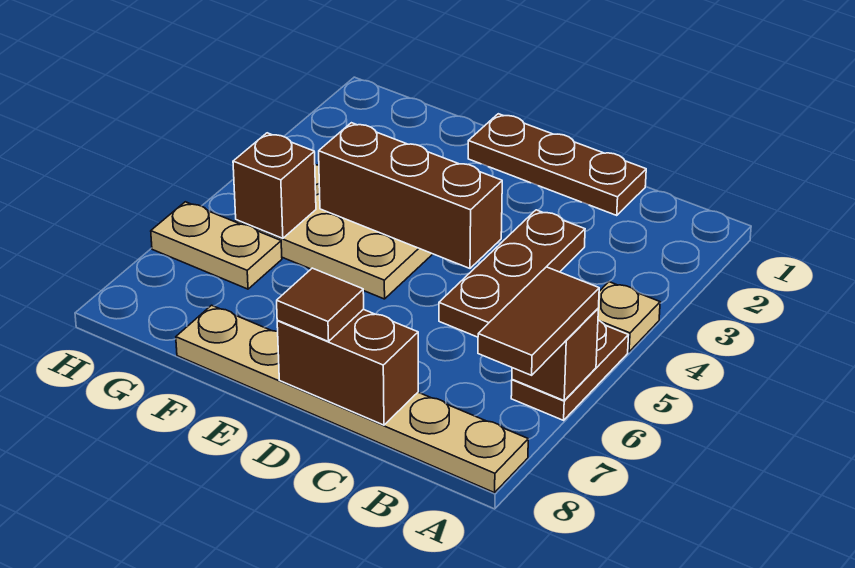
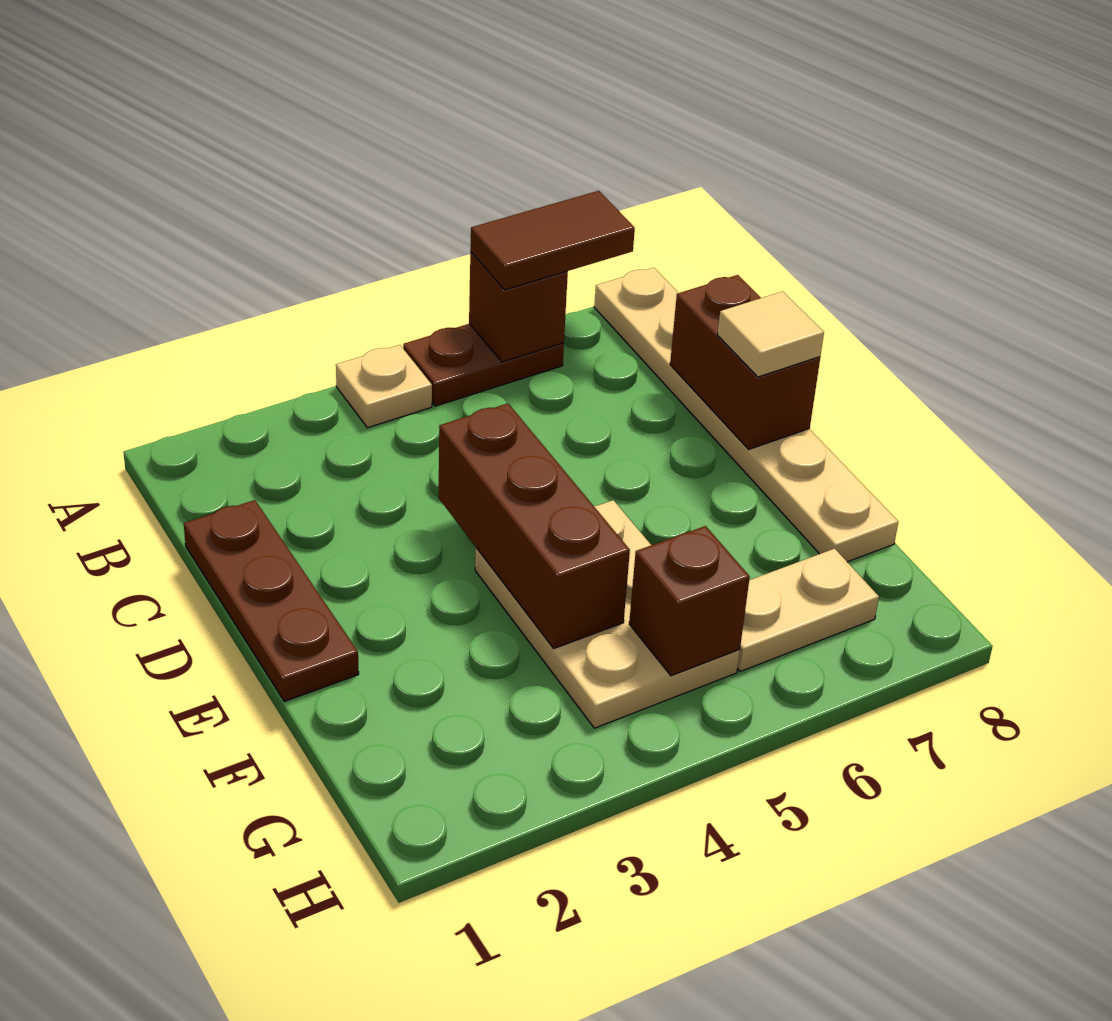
brown 1x3 plate [439,210,585,337] -> none
brown 1x1 tile [277,268,364,341] -> tan 1x1 tile [718,291,824,377]
tan 1x2 plate [151,202,282,289] -> tan 1x2 plate turned to [737,549,879,671]

